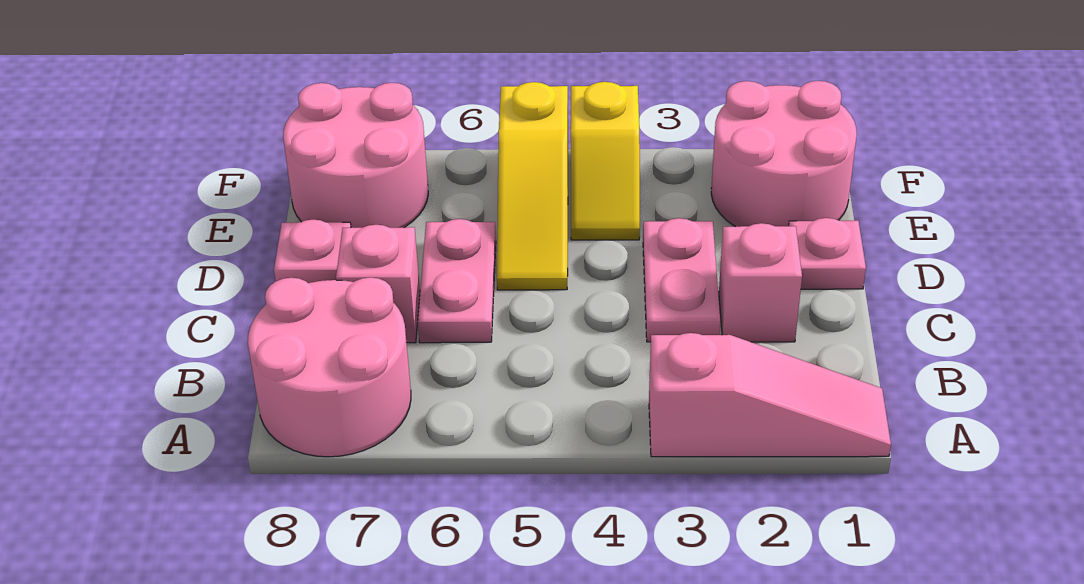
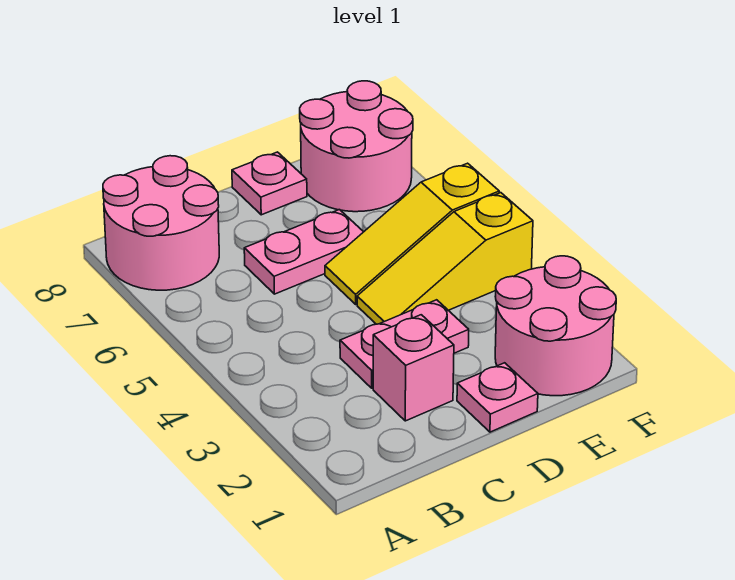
pink 1x3 slope [649,333,891,457] -> none
pink 1x1 brick [336,225,420,343] -> none
yellow 1x2 slope [571,82,640,240] -> yellow 1x3 slope [357,193,533,324]

